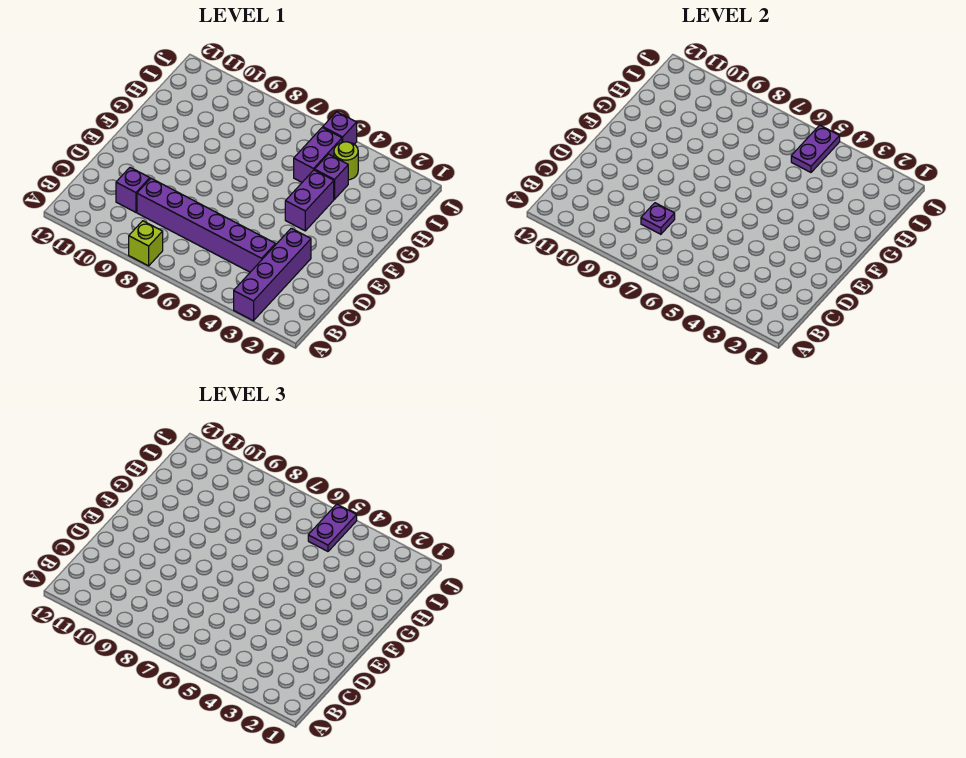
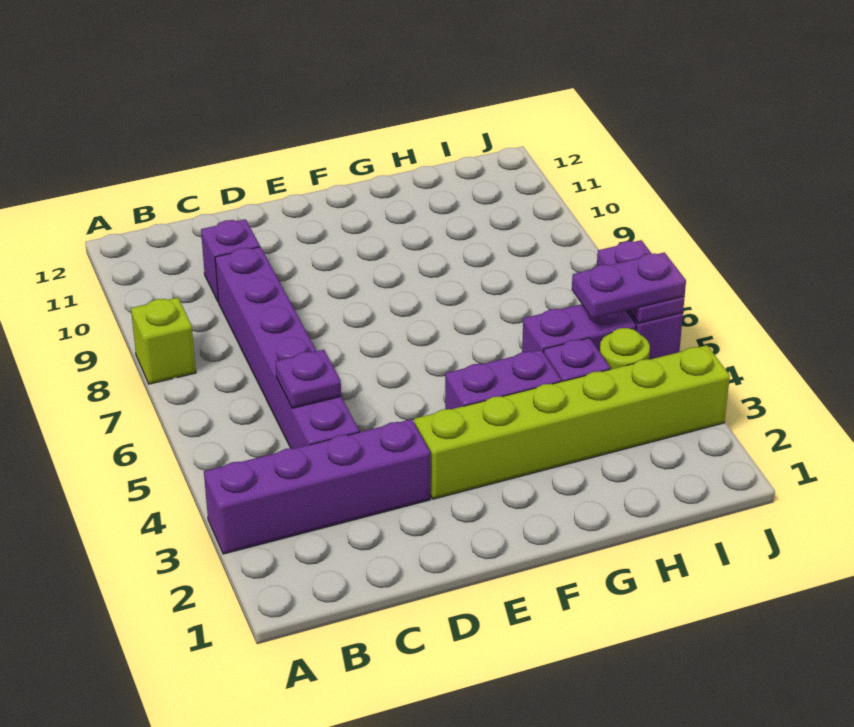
purple 1x1 plate [641,203,675,234] -> purple 1x1 plate moved to [276,350,341,408]
none -> lime 1x6 brick [414,345,730,499]
purple 1x2 plate [791,125,840,172] -> purple 1x2 plate turned to [597,240,685,323]

